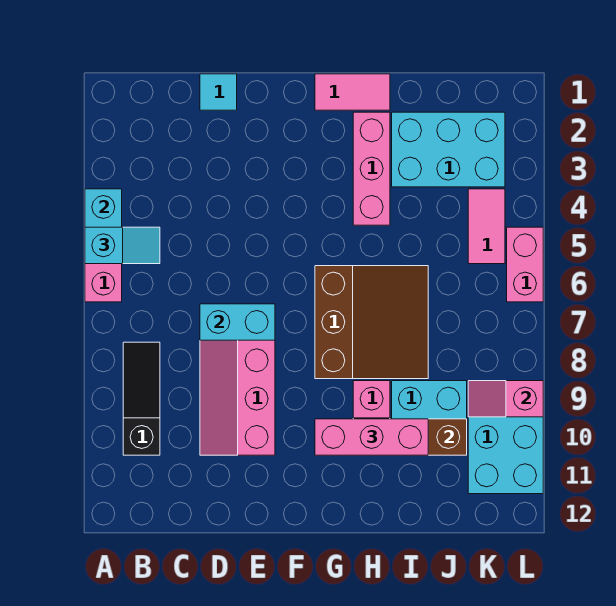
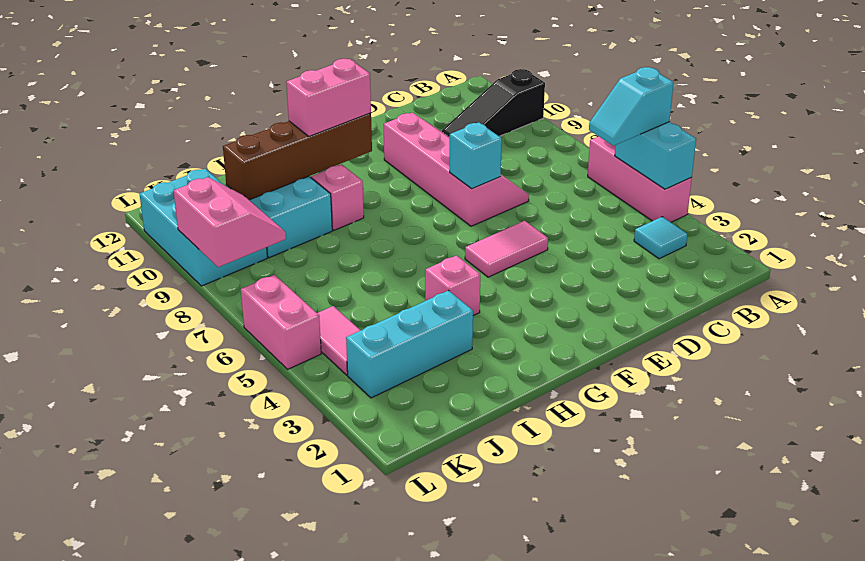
black 1x3 slope [123,342,160,455] -> black 1x3 slope turned to [442,69,545,137]
cyan 1x1 tile [200,74,237,110] -> cyan 1x1 tile moved to [634,217,687,259]
cyan 1x2 brick [200,304,275,340] -> cyan 1x1 brick [450,122,502,189]
pink 1x2 tile [315,74,390,110] -> pink 1x2 tile moved to [465,221,548,277]
brown 3x3 slope [315,266,428,379] -> none
pink 1x3 brick [315,419,428,455] -> pink 1x2 brick [286,59,371,137]
pink 1x3 brick [353,112,390,225] -> pink 1x1 brick [425,256,480,316]
cyan 2x3 brick [392,112,505,187] -> cyan 1x3 brick [346,291,473,398]
pink 1x2 slope [468,381,543,417] -> pink 2x2 slope [174,177,286,267]

